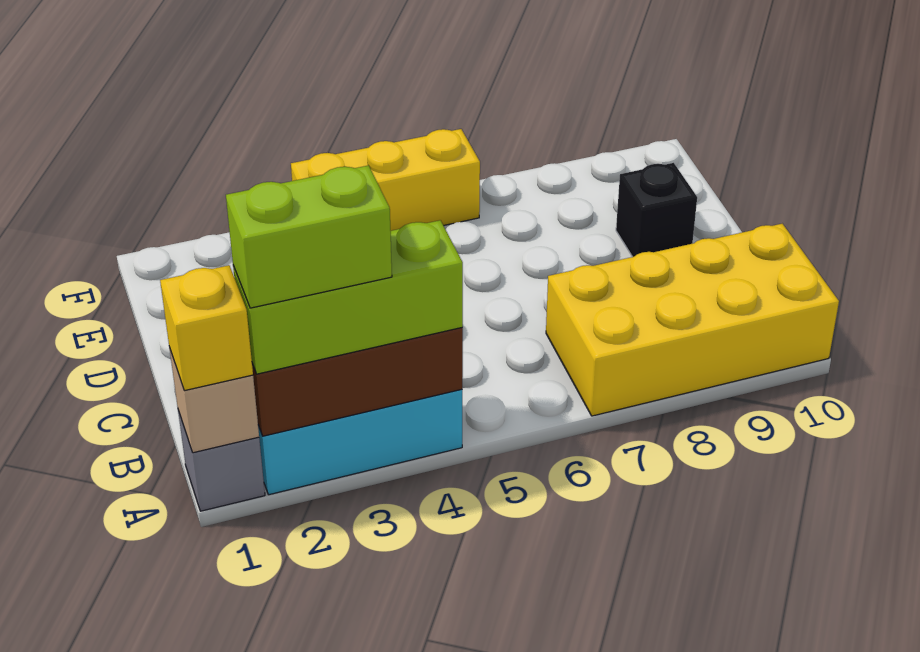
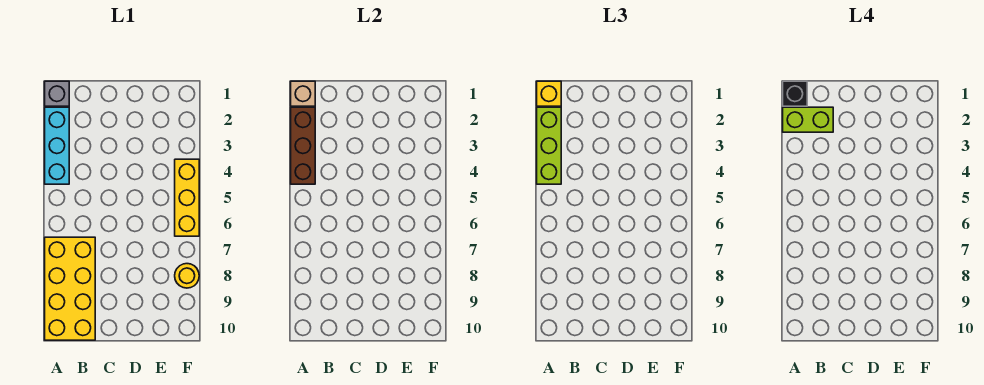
lime 1x2 brick [226,165,392,308] -> lime 1x2 brick turned to [783,107,833,132]
black 1x1 brick [616,163,697,257] -> black 1x1 brick moved to [783,81,807,106]
none -> yellow 1x1 round brick [175,264,199,288]

